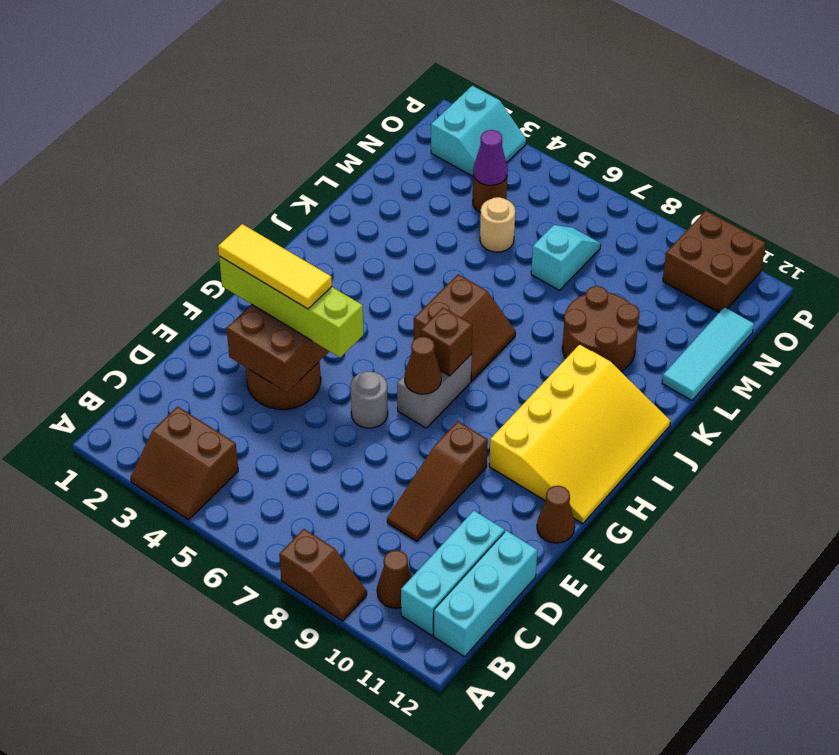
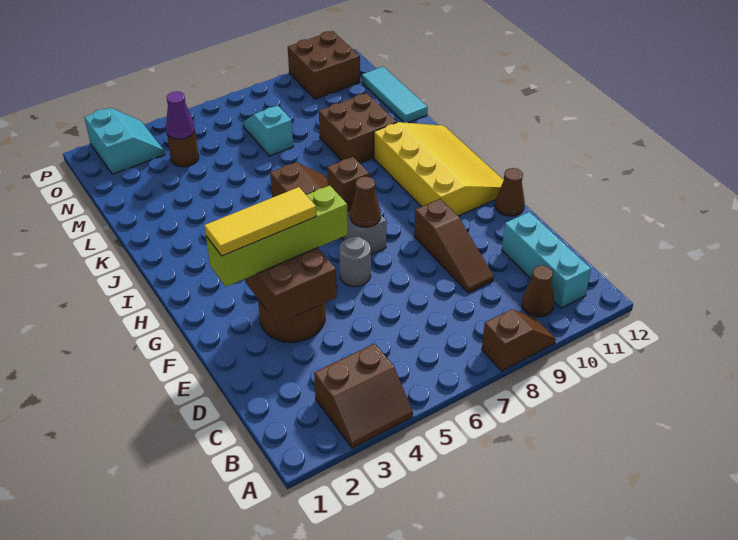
cyan 1x3 brick [434,531,537,657] -> none
brown 2x2 round brick [562,286,640,371] -> brown 2x2 brick [319,93,397,163]
tan 1x1 round brick [480,197,515,252] -> none

